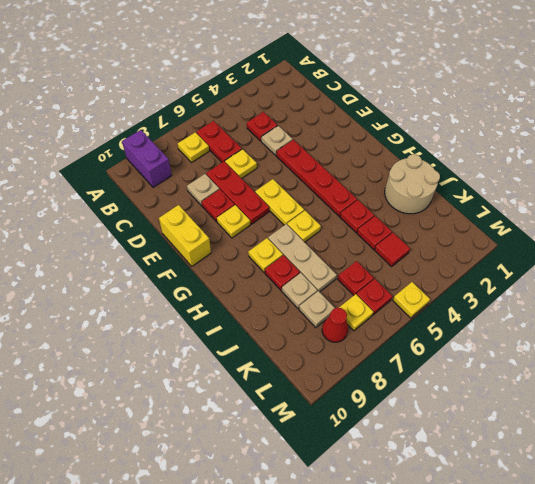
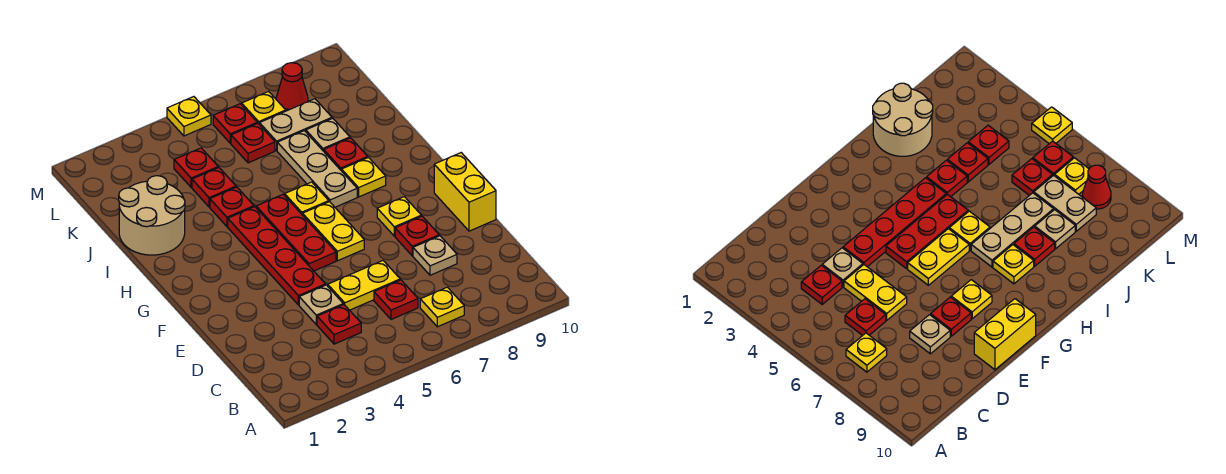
purple 1x2 brick [122,130,172,188] -> none
red 1x2 plate [196,121,242,162] -> red 1x1 plate [374,280,418,319]
yellow 1x1 plate [225,149,257,179] -> yellow 1x2 plate [328,261,400,310]
red 1x3 plate [206,162,269,224] -> red 1x3 plate moved to [256,195,336,271]
red 1x1 tile [375,233,410,267] -> red 1x1 plate [174,148,218,187]
tan 1x1 plate [299,291,335,328] -> tan 1x2 plate [259,99,332,150]

